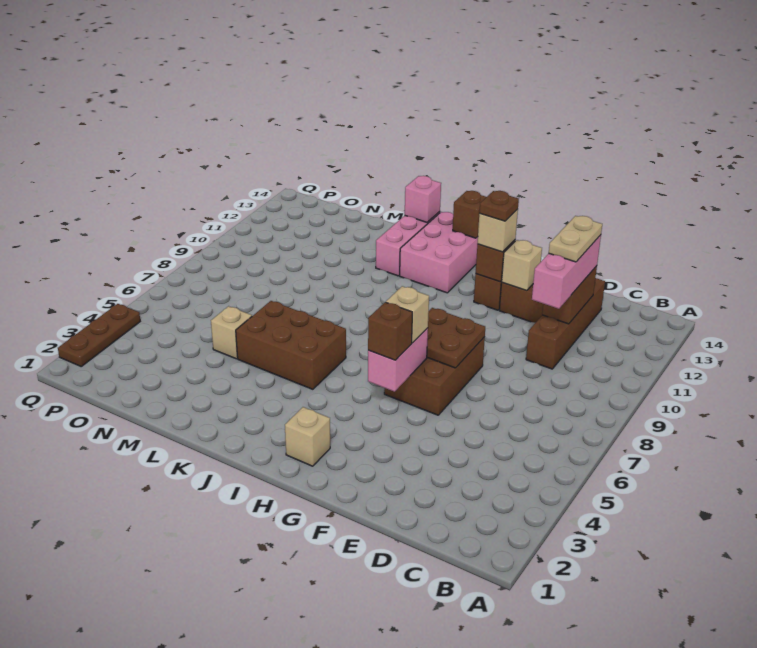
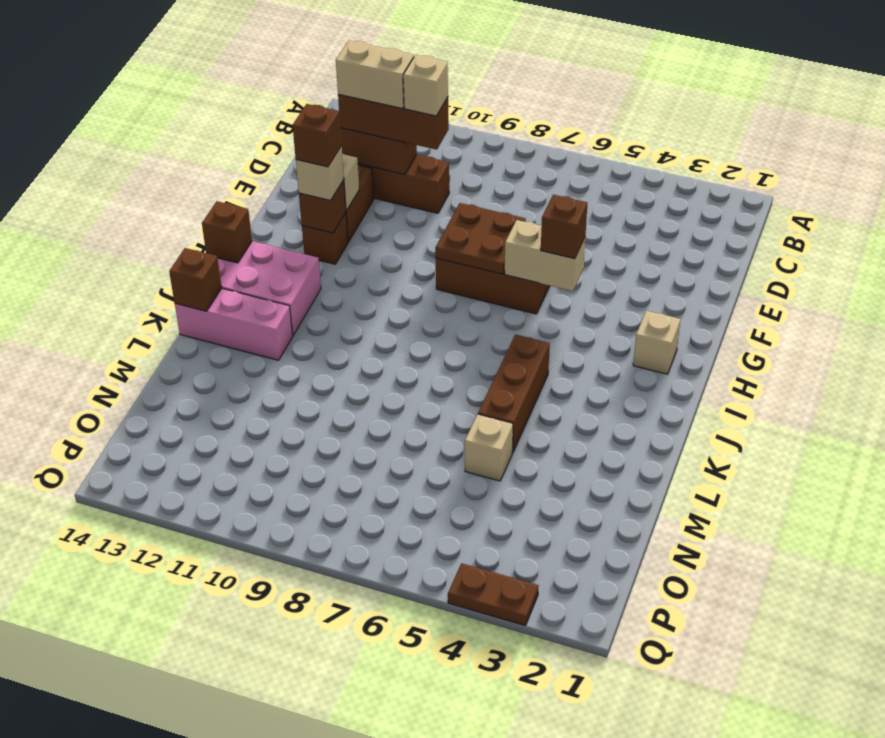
pink 1x3 brick [532,235,601,309] -> brown 1x3 brick [338,94,449,150]
tan 1x2 plate [549,216,602,262] -> tan 1x2 brick [336,41,414,109]
pink 1x2 brick [368,328,428,392] -> tan 1x2 brick [505,220,585,291]
tan 1x1 brick [386,286,429,343] -> tan 1x1 brick moved to [403,55,448,116]
brown 1x1 plate [479,191,519,221] -> brown 1x1 brick [293,104,342,167]
brown 2x3 brick [236,301,346,389] -> brown 1x3 brick [478,334,550,453]
pink 1x1 brick [405,176,441,222] -> brown 1x1 brick [169,248,222,311]
brown 1x3 plate [58,304,140,366] -> brown 1x2 plate [448,563,539,626]

